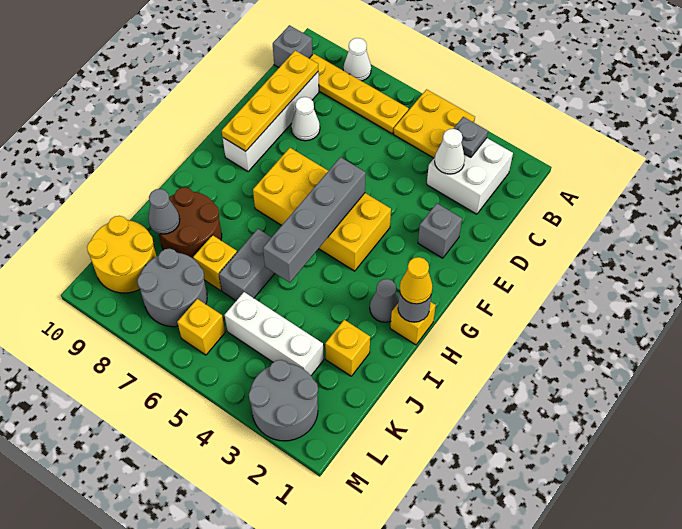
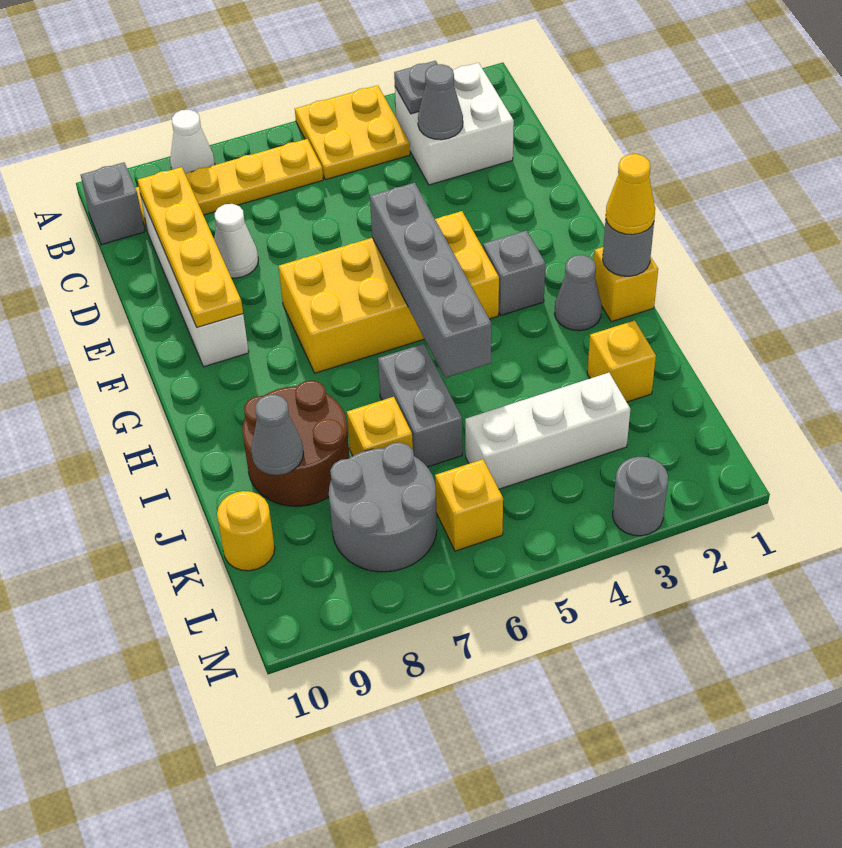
white 1x1 cone [435,129,465,174] -> grey 1x1 cone [418,64,463,140]
grey 1x1 brick [418,203,462,258] -> grey 1x1 brick moved to [483,231,545,315]
yellow 2x2 round brick [87,216,156,293] -> yellow 1x1 round brick [217,491,275,571]
grey 2x2 round brick [249,360,318,441] -> grey 1x1 round brick [613,457,668,536]

